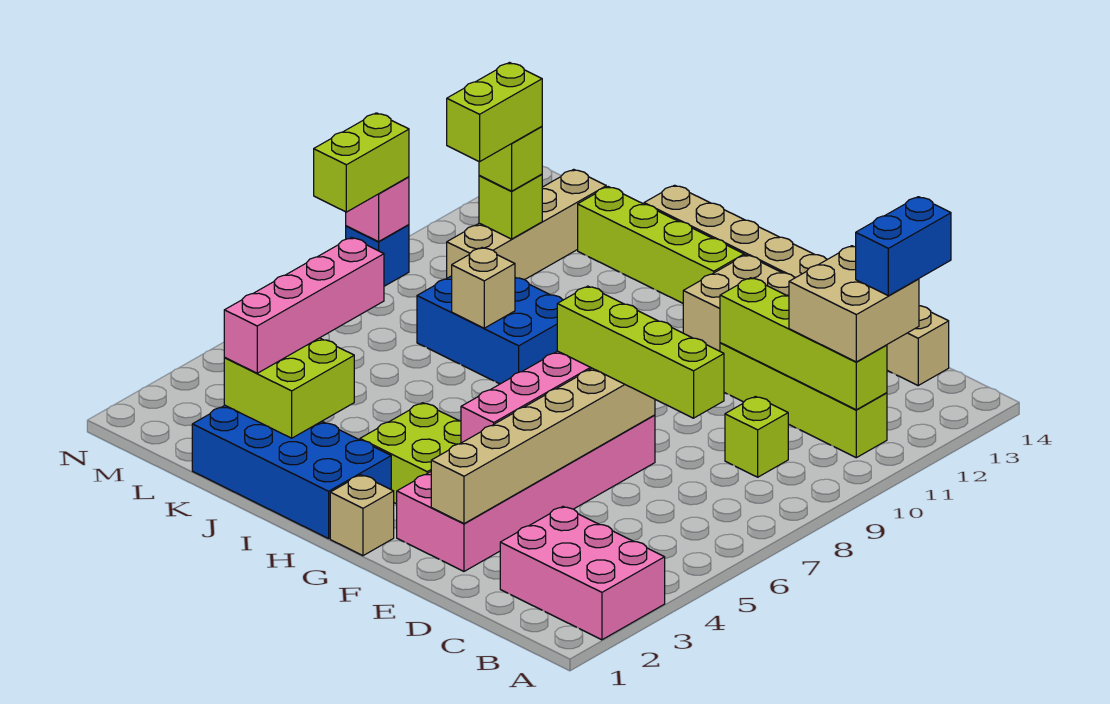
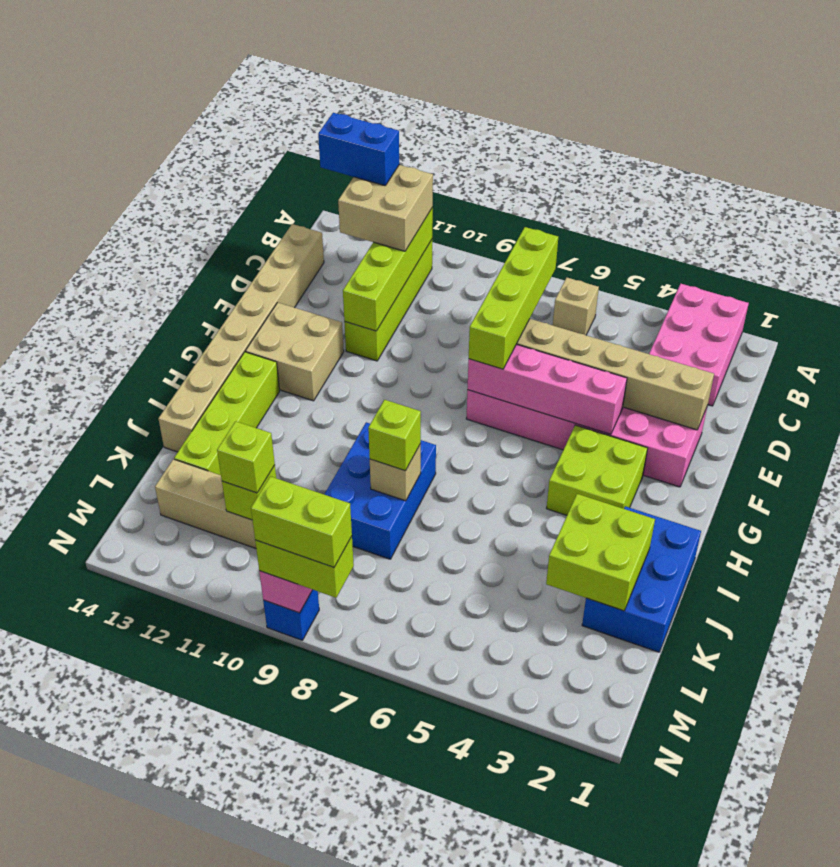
lime 1x1 brick [725,397,788,477] -> lime 1x1 brick moved to [368,400,421,471]
tan 1x1 brick [330,475,394,556] -> tan 1x1 brick moved to [553,278,599,335]
blue 2x4 brick [192,406,391,539] -> blue 2x3 brick [582,506,701,652]
pink 1x4 brick [224,237,384,373] -> none
lime 1x2 brick [447,63,542,162] -> lime 1x2 brick moved to [251,476,352,567]

